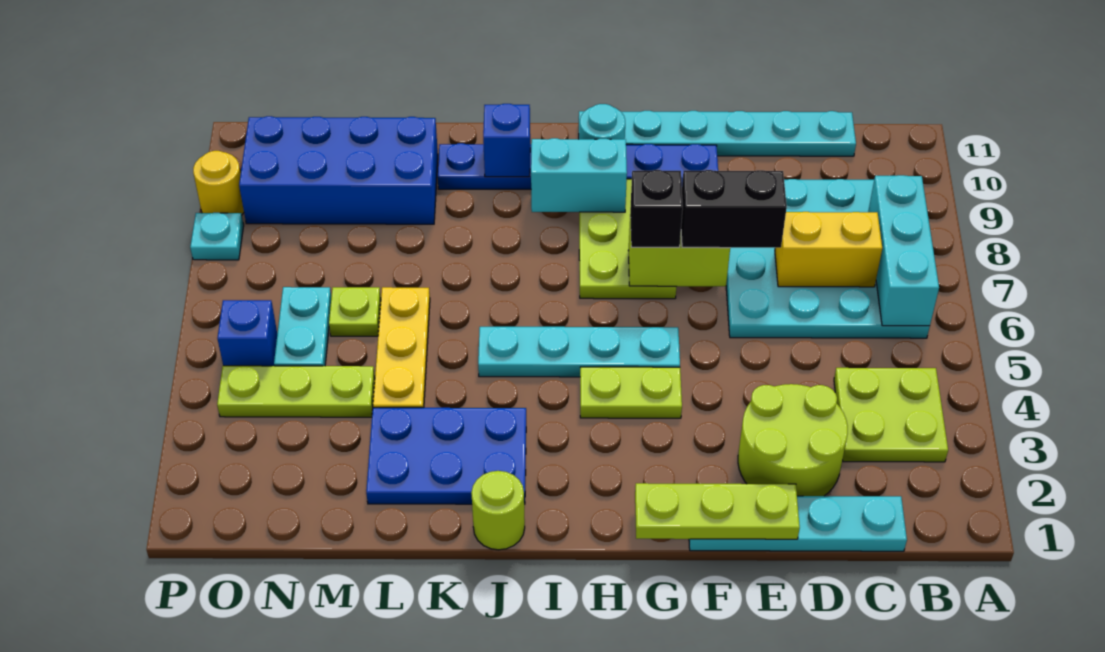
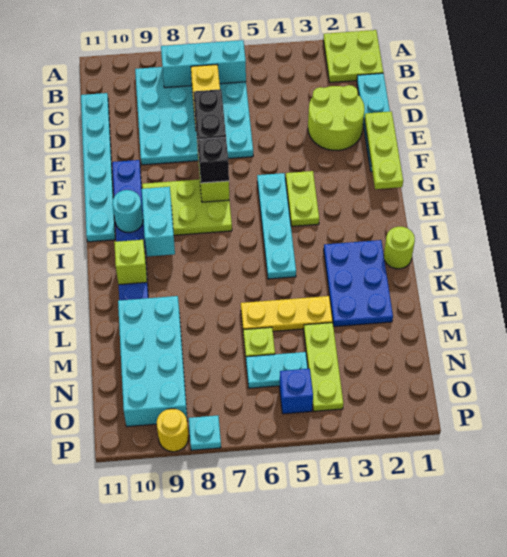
lime 2x2 plate [834,368,948,462] -> lime 2x2 plate moved to [323,30,383,82]
blue 1x1 brick [483,104,530,177] -> lime 1x1 brick [114,240,147,285]
blue 2x4 brick [239,116,438,224] -> cyan 2x4 brick [118,296,187,427]

